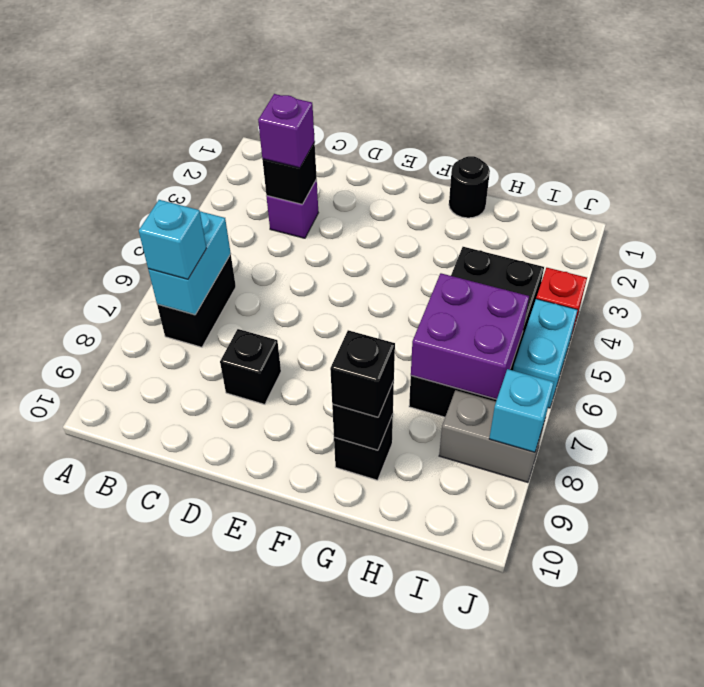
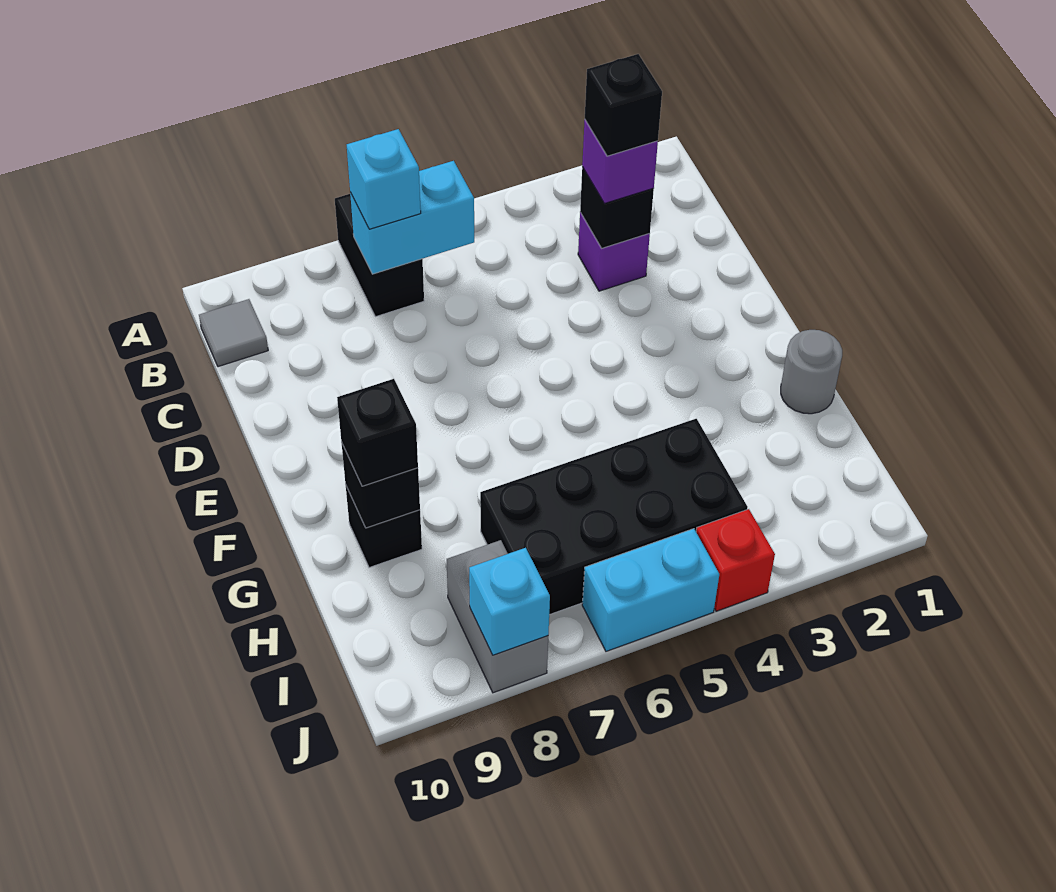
black 1x2 brick [157,254,236,347] -> black 1x2 brick turned to [335,194,424,317]
none -> grey 1x1 tile [199,299,268,367]
black 1x1 brick [220,329,281,404] -> black 1x1 brick moved to [585,54,662,156]
black 1x1 round brick [449,156,490,218] -> grey 1x1 round brick [781,330,842,414]
purple 2x2 brick [411,273,529,399] -> none

